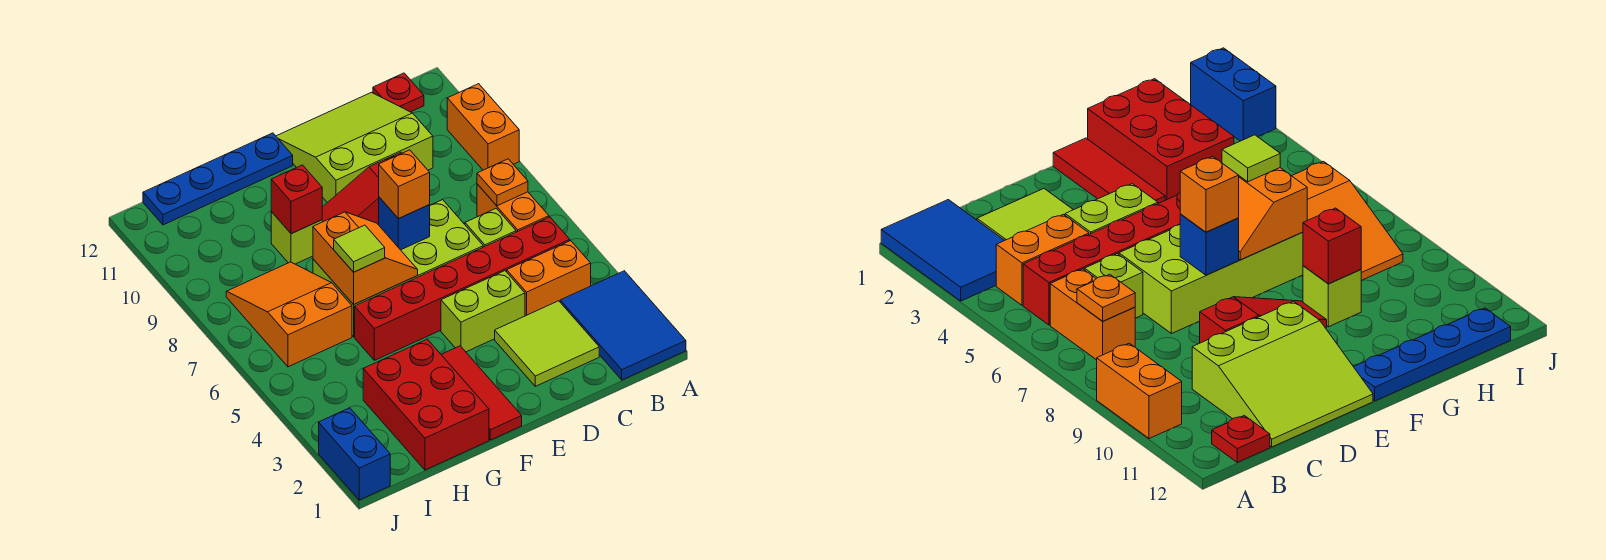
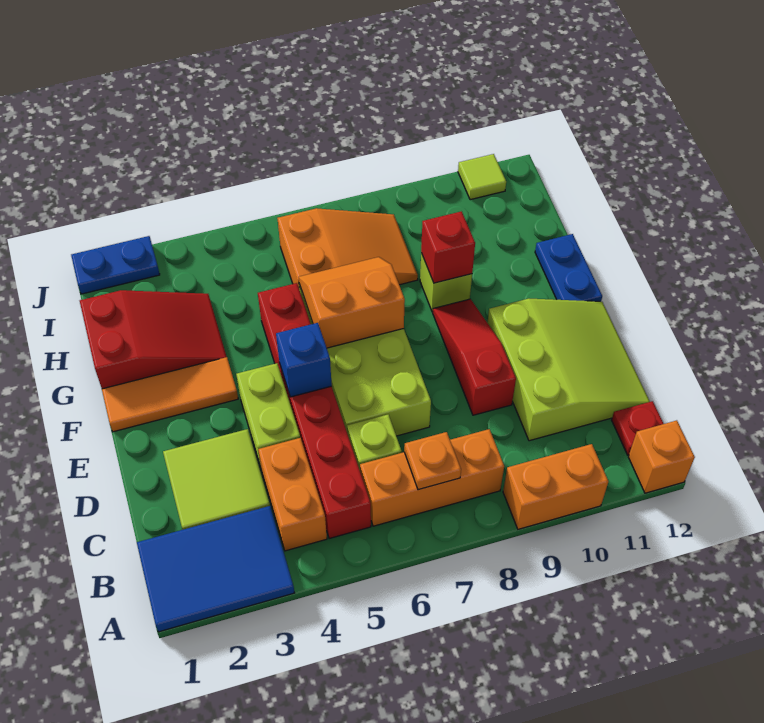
orange 1x2 brick [477,184,549,232] -> orange 1x3 brick [360,429,504,526]
blue 1x1 brick [379,197,430,250] -> blue 1x1 brick moved to [276,323,332,397]
orange 1x1 brick [379,150,430,219] -> orange 1x1 brick moved to [628,420,695,493]
red 1x3 tile [441,346,522,440] -> orange 1x3 tile [102,357,238,432]
orange 2x2 slope [313,212,418,305] -> orange 2x2 slope turned to [299,257,405,348]
blue 1x4 plate [143,133,293,225] -> blue 1x2 plate [535,234,602,302]
red 2x3 brick [363,339,489,470] -> red 2x3 slope [80,290,227,389]
lime 1x1 tile [334,225,385,272] -> lime 1x1 tile moved to [458,154,506,200]
blue 1x2 brick [319,408,390,500] -> blue 1x2 plate [71,236,160,294]

